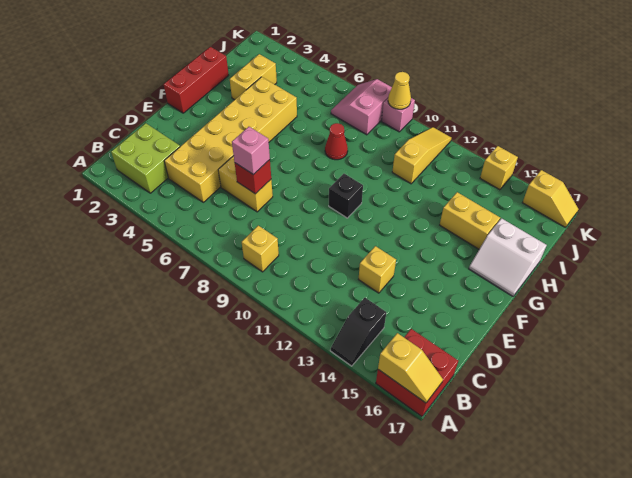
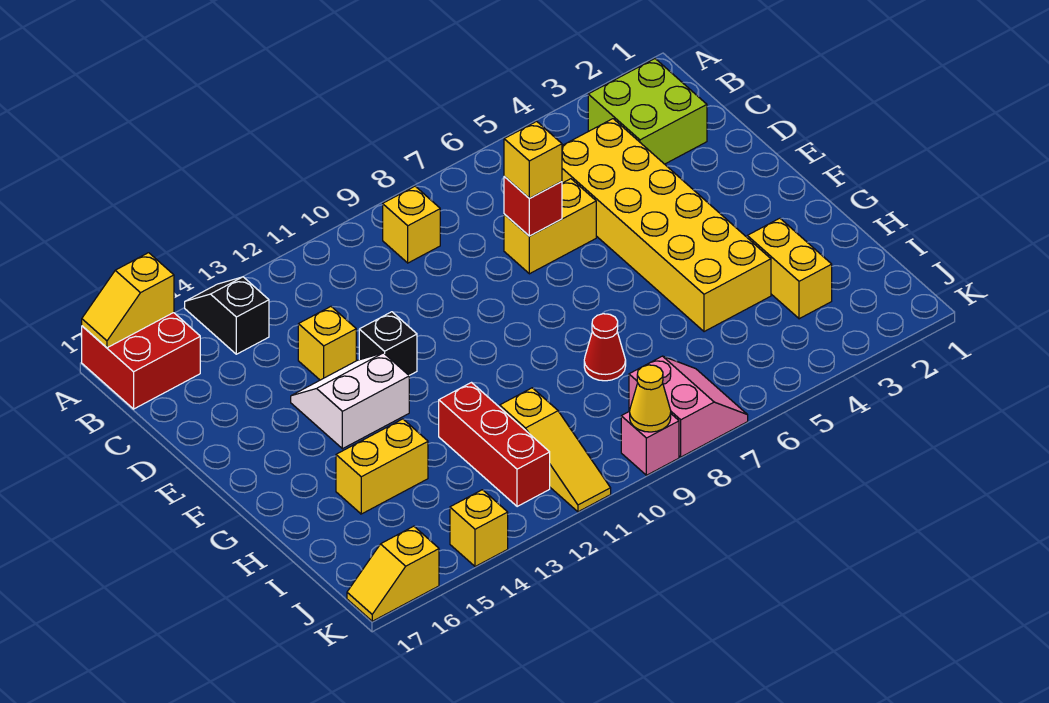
pink 1x1 brick [232,127,270,175] -> yellow 1x1 brick [504,121,562,198]
red 1x3 brick [164,47,229,113] -> red 1x3 brick moved to [439,383,550,507]
black 1x1 brick [329,174,363,218] -> black 1x1 brick moved to [359,312,417,375]
white 2x2 slope [469,218,546,296] -> white 2x2 slope moved to [291,353,409,449]

